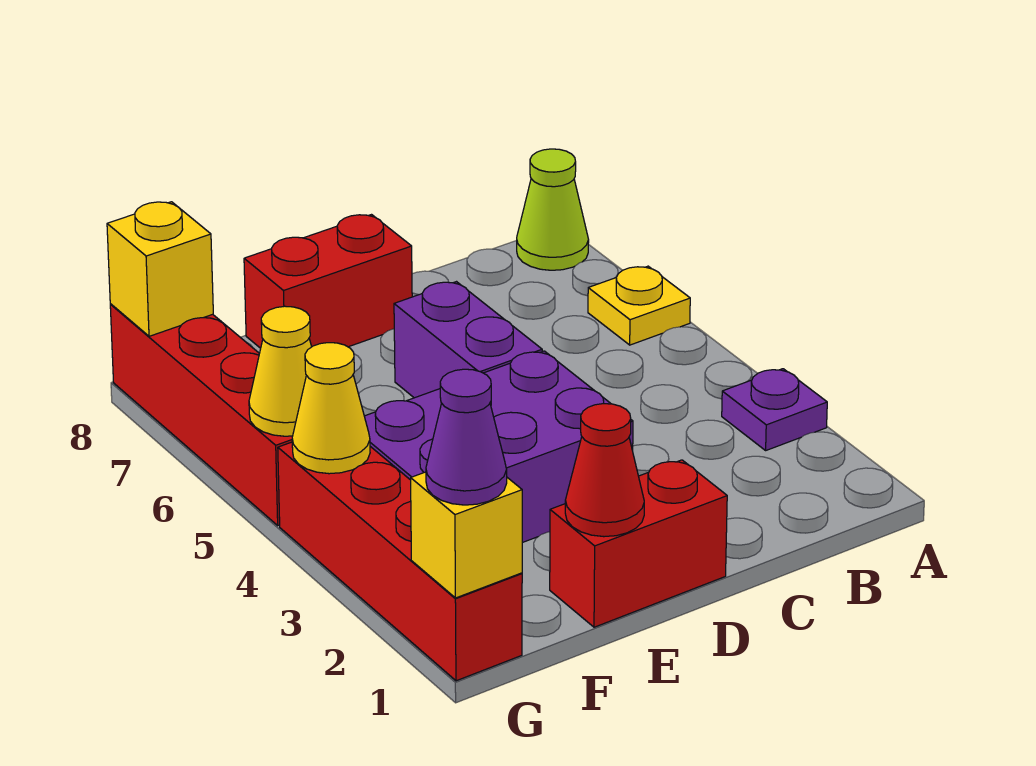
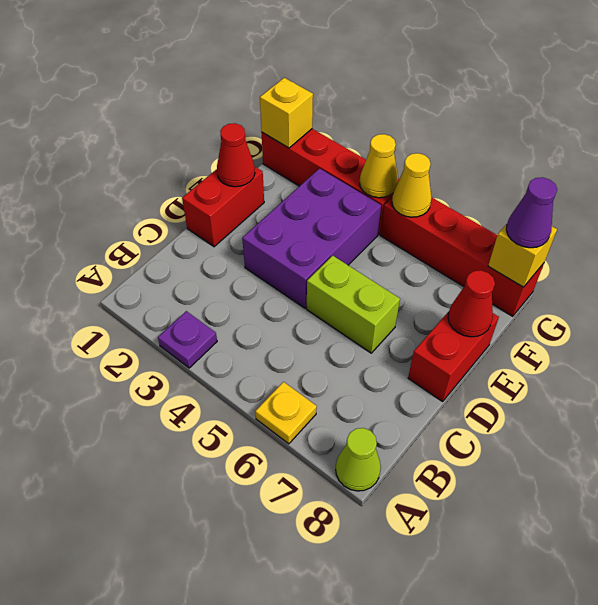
purple 1x2 brick [394,282,542,398] -> lime 1x2 brick [307,256,400,353]
none -> red 1x1 cone [448,270,495,337]
purple 1x1 cone [426,369,507,505] -> purple 1x1 cone moved to [506,177,557,248]

